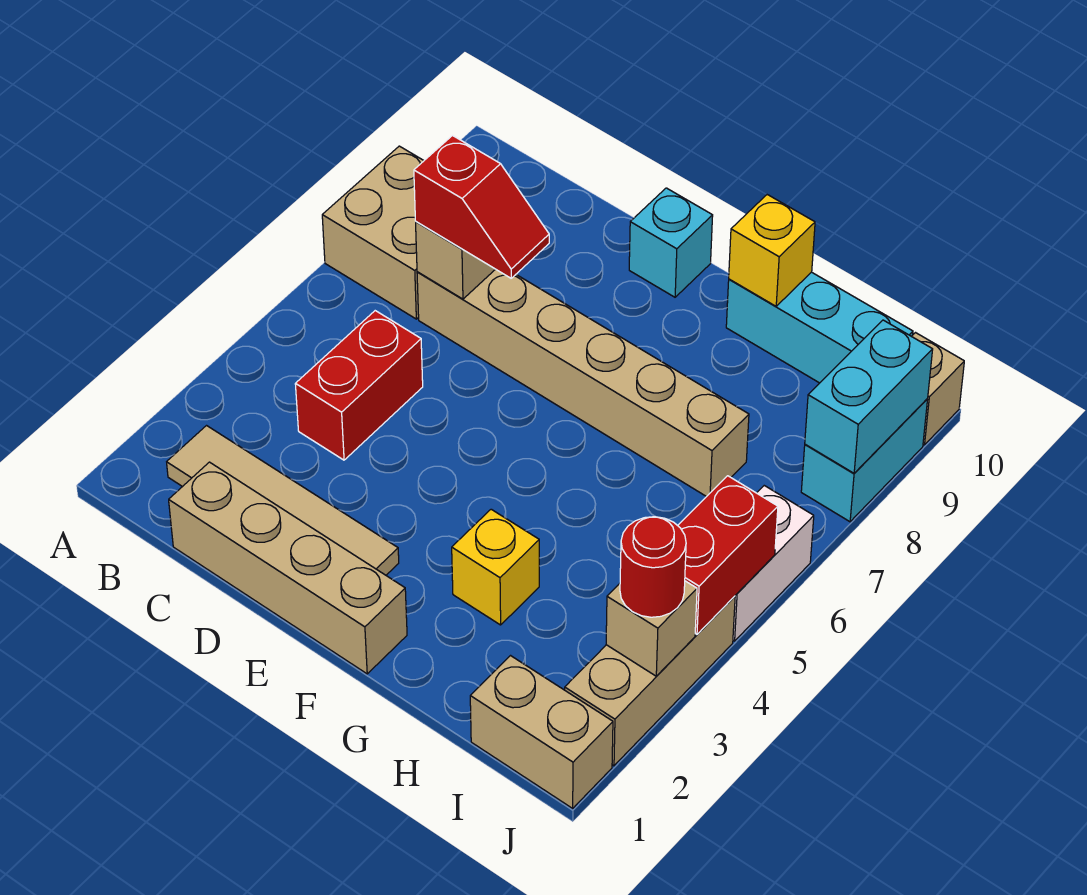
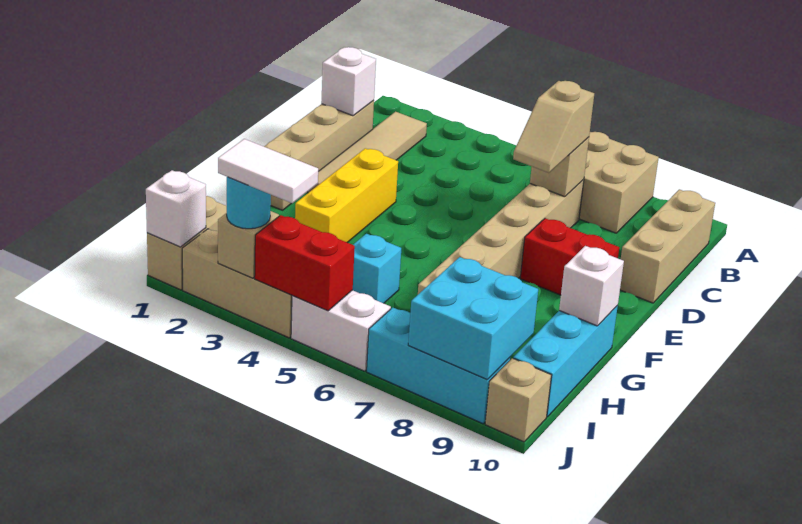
none -> tan 1x3 brick [620,189,715,303]
none -> white 1x1 brick [321,47,376,116]
red 1x2 brick [295,311,423,460] -> red 1x2 brick moved to [520,218,619,295]
red 1x2 slope [414,136,549,278] -> tan 1x2 slope [513,81,594,173]
cyan 1x1 brick [629,188,713,297] -> cyan 1x1 brick moved to [353,234,401,303]
yellow 1x1 brick [452,509,539,625] -> yellow 1x3 brick [295,148,398,242]
yellow 1x1 brick [729,195,815,306] -> white 1x1 brick [559,246,624,326]
none -> white 1x1 brick [146,170,206,247]
red 1x1 round brick [620,517,686,617] -> cyan 1x1 round brick [227,177,271,229]
none -> white 1x2 tile [218,139,318,203]
cyan 1x2 brick [801,399,928,522] -> cyan 1x3 brick [367,308,510,424]
cyan 1x2 brick [805,320,933,473] -> cyan 2x2 brick [408,257,538,380]

